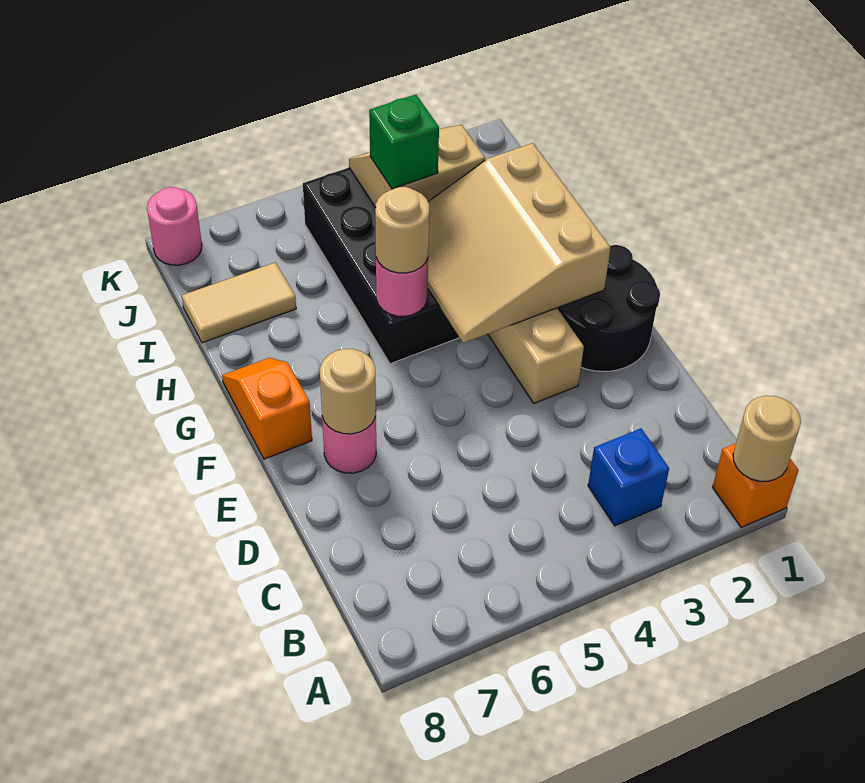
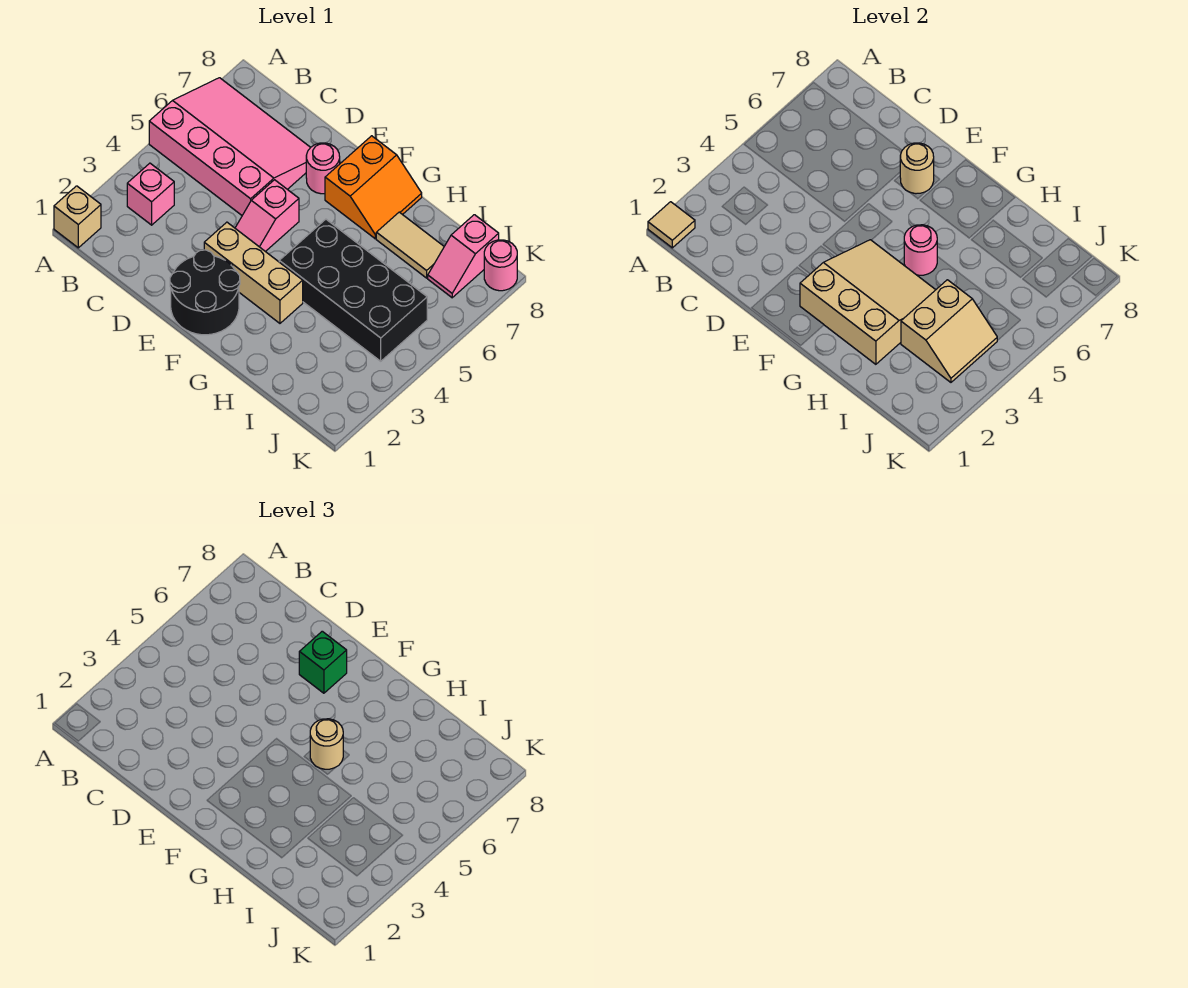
orange 1x1 brick [713,443,799,527] -> tan 1x1 brick [54,186,101,248]
tan 1x1 round brick [733,396,801,481] -> tan 1x1 tile [648,202,695,248]
none -> pink 3x4 slope [149,78,311,215]
blue 1x1 brick [588,428,669,526] -> pink 1x1 brick [127,163,174,225]
none -> pink 1x2 slope [235,180,299,252]
orange 1x2 slope [222,358,312,459] -> orange 2x2 slope [325,136,422,239]
green 1x1 brick [369,94,439,189] -> green 1x1 brick moved to [299,631,347,693]
tan 1x2 tile [182,263,296,343] -> tan 1x2 tile turned to [376,212,444,278]
none -> pink 1x2 slope [428,215,499,298]

